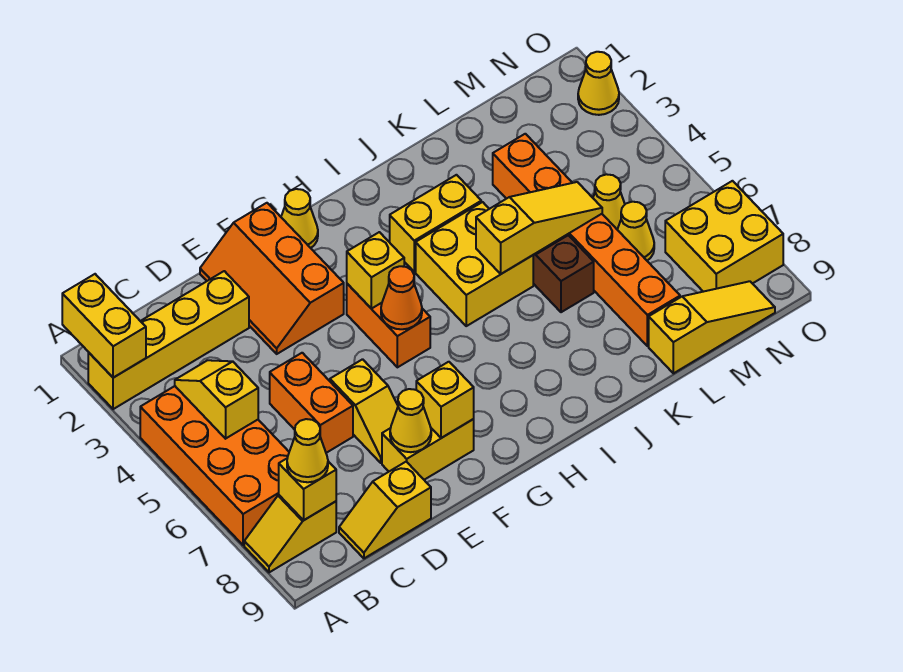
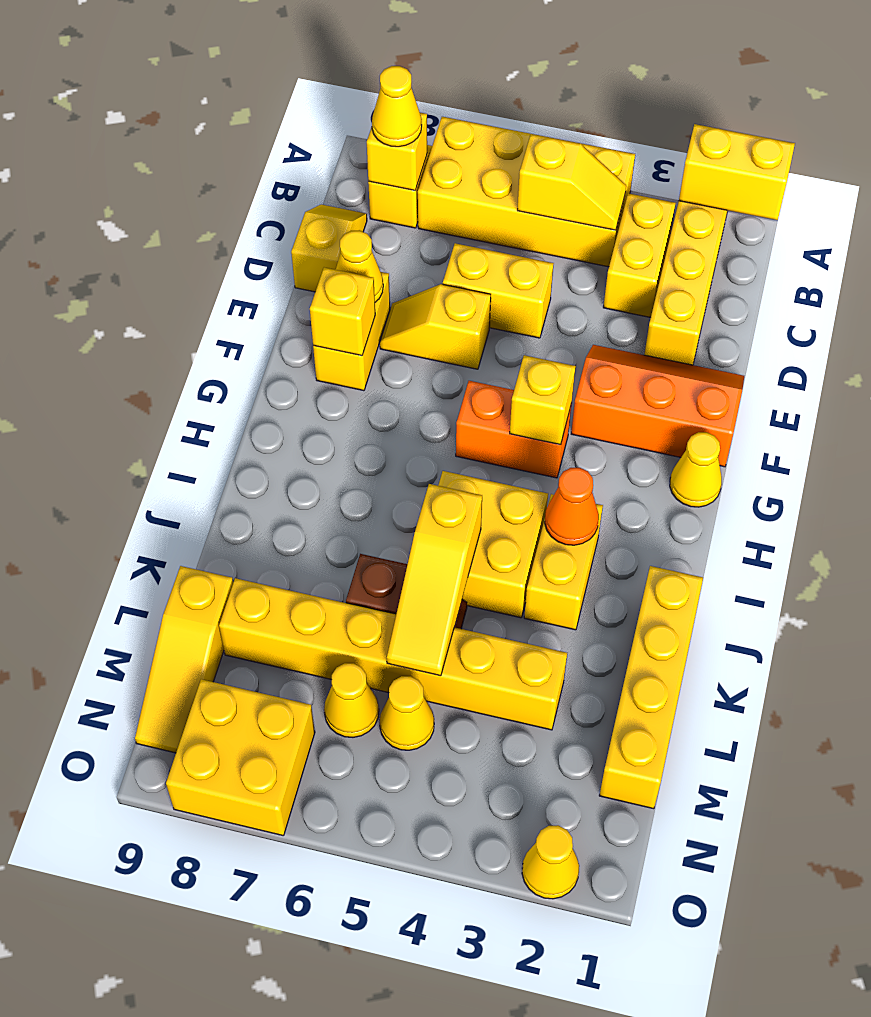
orange 2x4 brick [140,386,289,545] -> yellow 2x4 brick [418,117,635,267]
none -> yellow 1x2 brick [603,193,676,317]
orange 1x2 brick [270,353,353,453] -> yellow 1x2 brick [443,243,554,338]
orange 1x1 cone [381,266,422,329] -> orange 1x1 cone moved to [545,468,599,545]
none -> yellow 1x4 brick [599,566,703,809]
orange 1x6 brick [493,134,680,346] -> yellow 1x6 brick [219,578,567,730]

